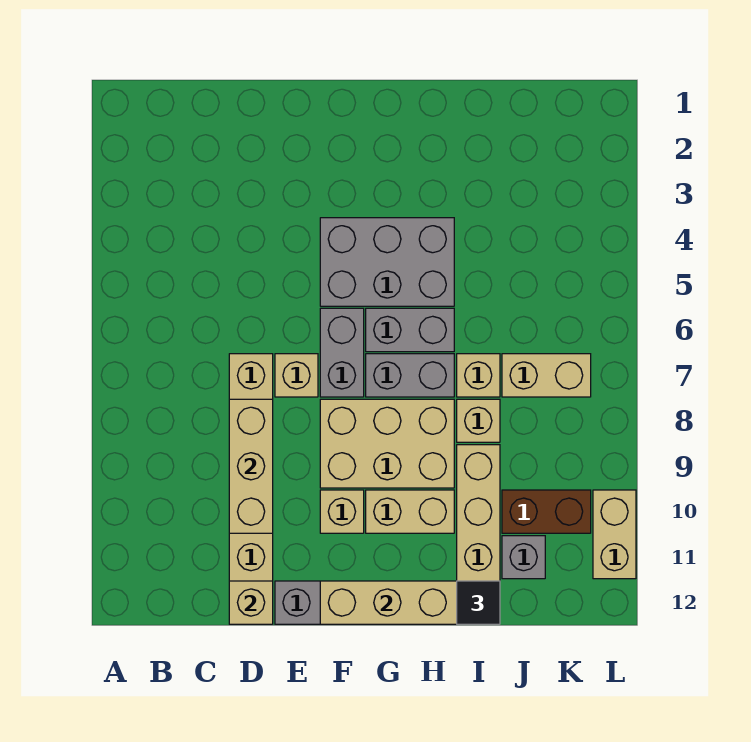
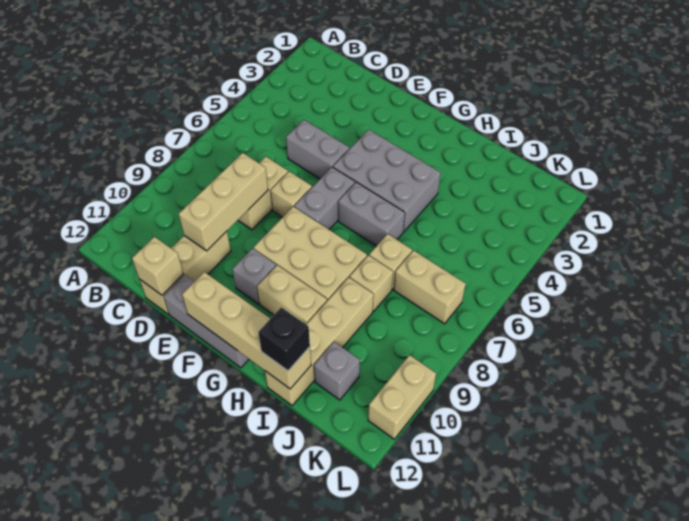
tan 1x1 brick [320,490,364,533] -> grey 1x1 brick [232,248,276,304]
grey 1x2 brick [366,354,454,397] -> grey 1x2 brick moved to [286,120,349,179]
black 1x1 tile [457,581,500,624] -> black 1x1 brick [258,307,310,371]
brown 1x2 brick [502,490,591,533] -> none

